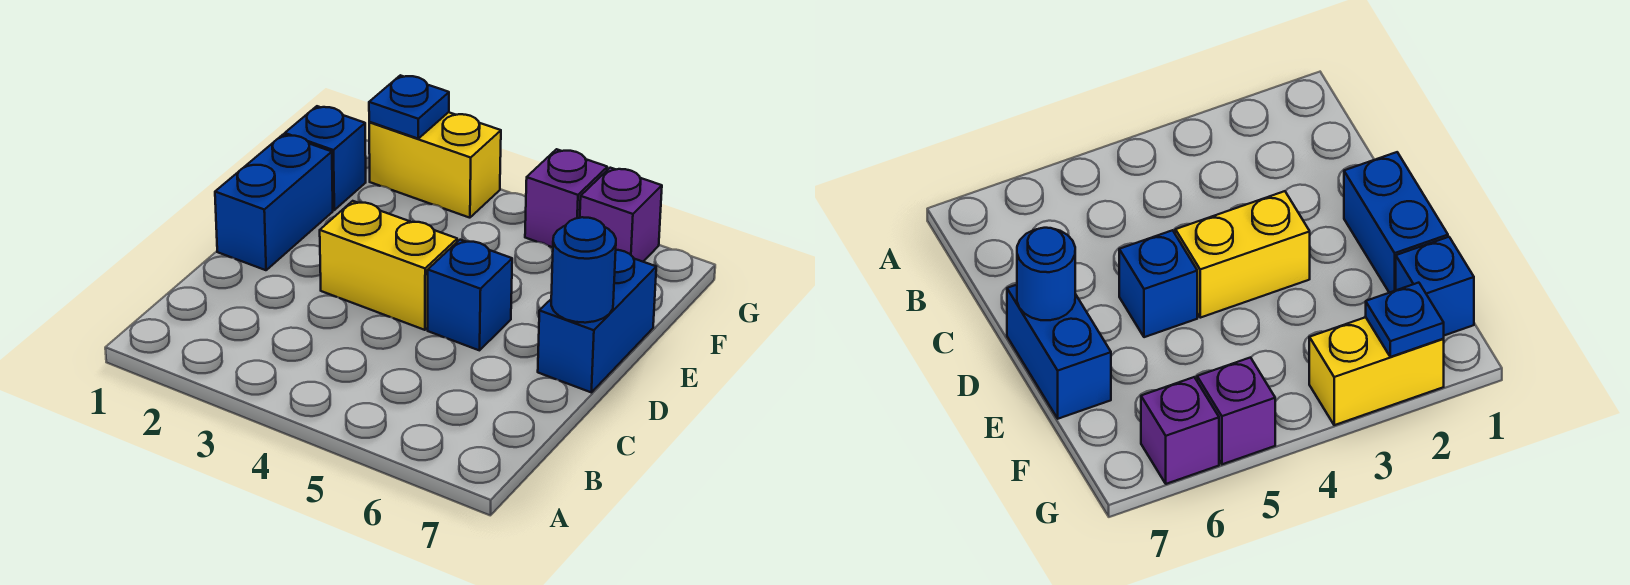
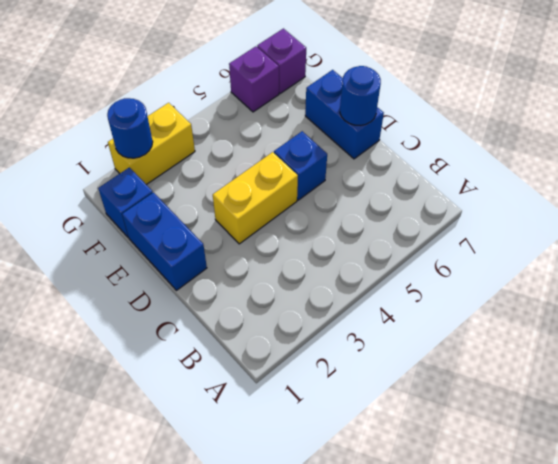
blue 1x1 plate [369,75,449,139] -> blue 1x1 round brick [107,98,153,158]
purple 1x1 brick [525,149,607,247] -> purple 1x1 brick moved to [257,29,306,93]

